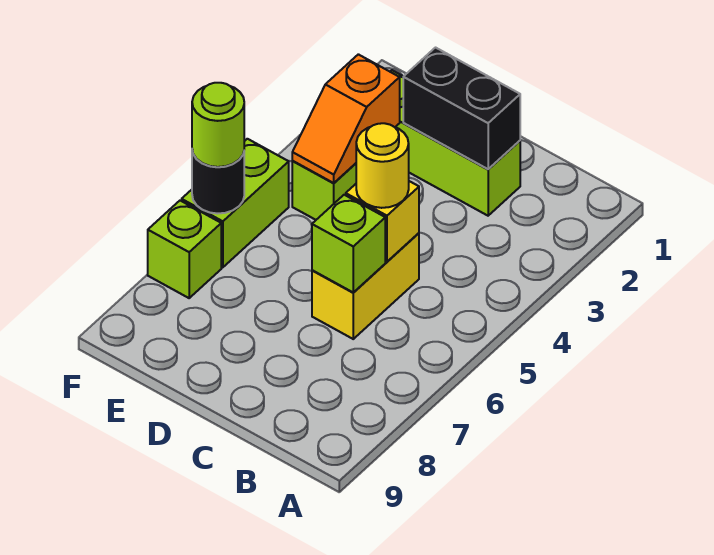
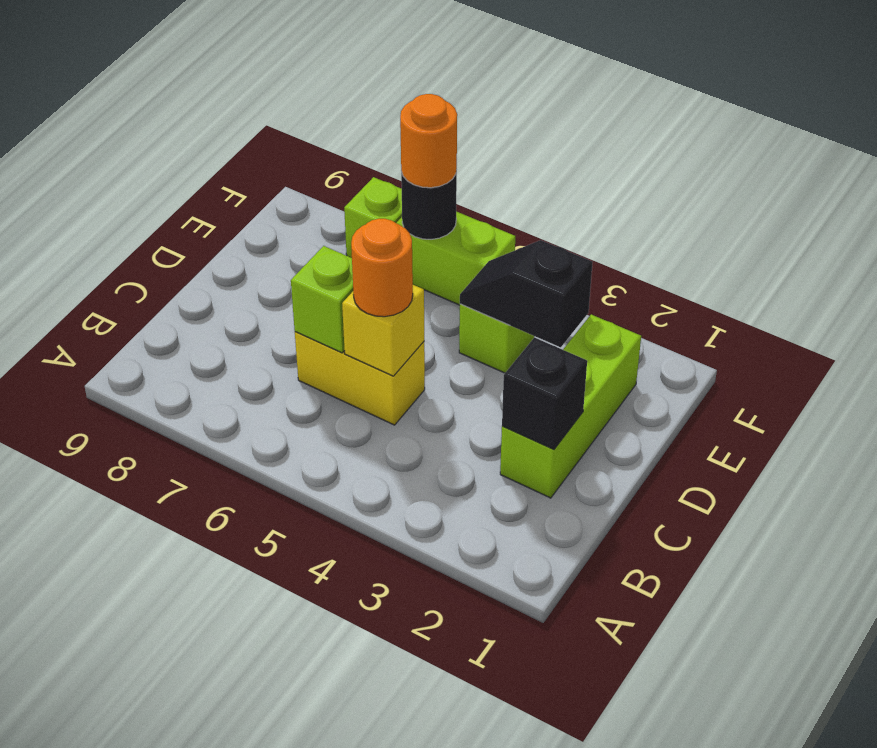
black 1x2 brick [403,48,520,169] -> black 1x1 brick [502,337,587,449]
yellow 1x1 round brick [356,123,409,208] -> orange 1x1 round brick [351,219,413,317]
orange 1x2 slope [292,54,400,183] -> black 1x2 slope [460,240,593,347]
lime 1x1 round brick [192,83,244,167] -> orange 1x1 round brick [400,94,457,188]

